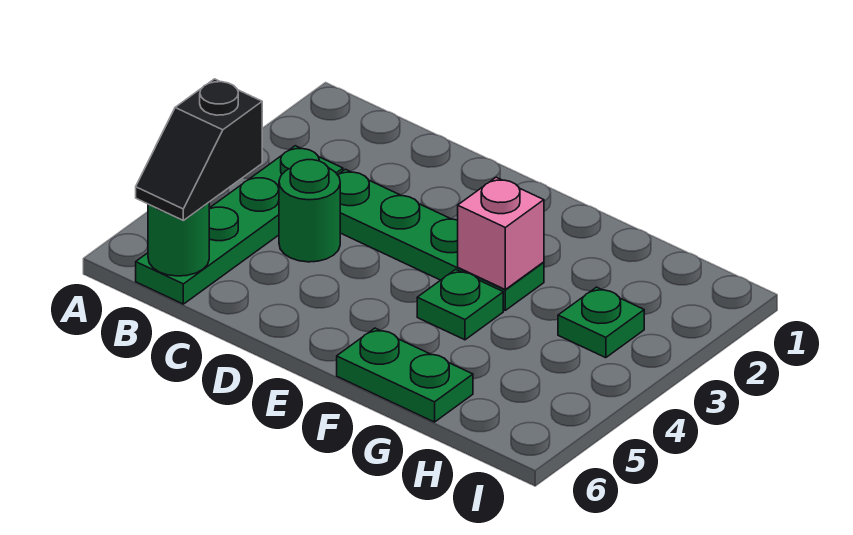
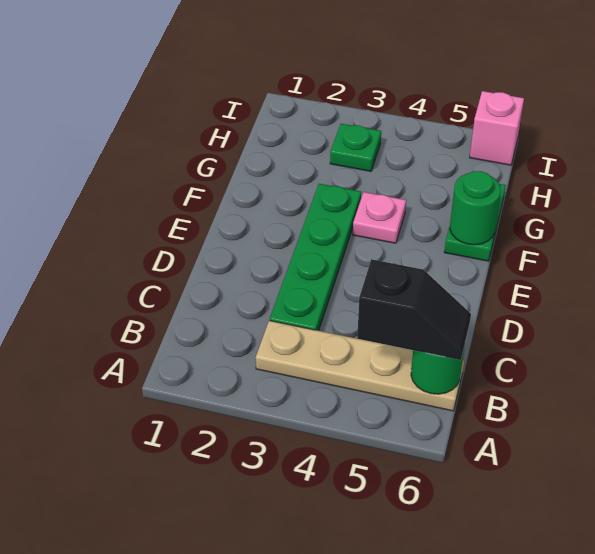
green 1x4 plate [136,146,343,304] -> tan 1x4 plate [256,321,464,411]
green 1x1 round brick [279,160,340,262] -> green 1x1 round brick moved to [450,171,501,245]
pink 1x1 brick [458,177,544,289] -> pink 1x1 brick moved to [470,91,524,165]
green 1x1 plate [417,269,503,340] -> pink 1x1 plate [353,192,406,243]

